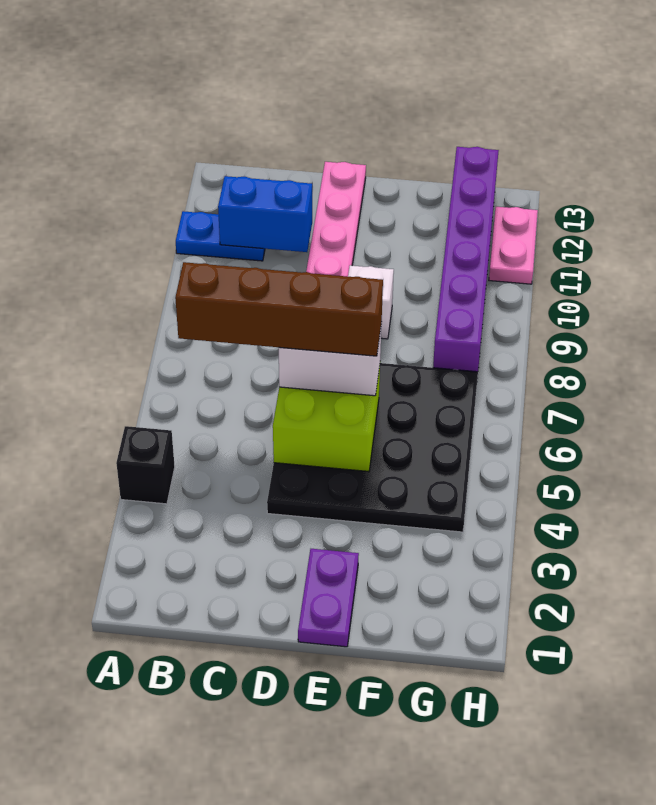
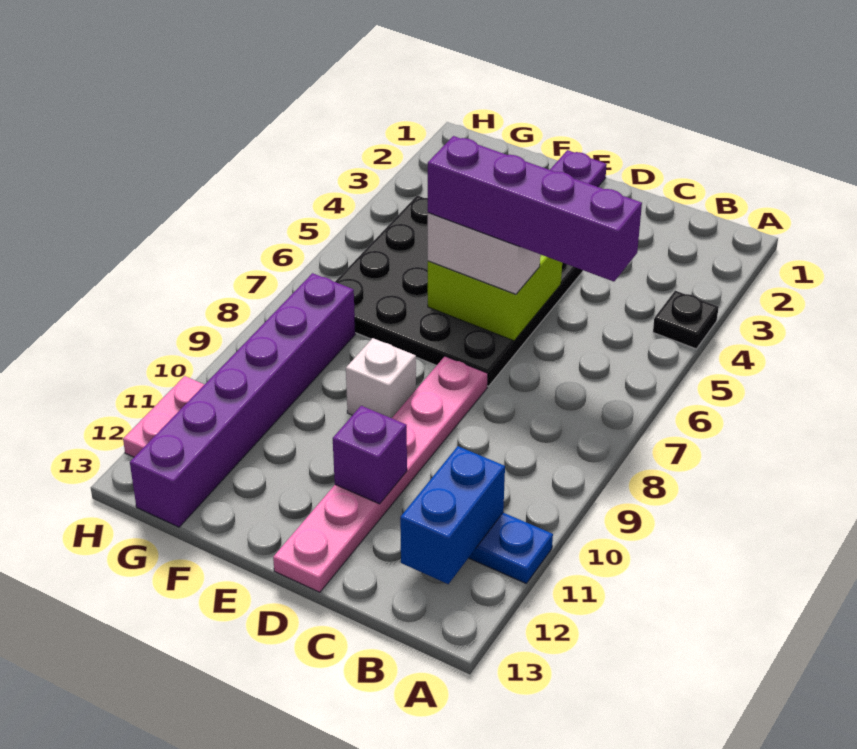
black 1x1 brick [116,426,175,504] -> black 1x1 plate [653,291,719,349]
brown 1x4 brick [175,262,383,356] -> purple 1x4 brick [428,136,642,282]
blue 1x2 brick [218,176,312,252] -> blue 1x2 brick turned to [400,446,505,584]
none -> purple 1x1 brick [333,406,407,504]

